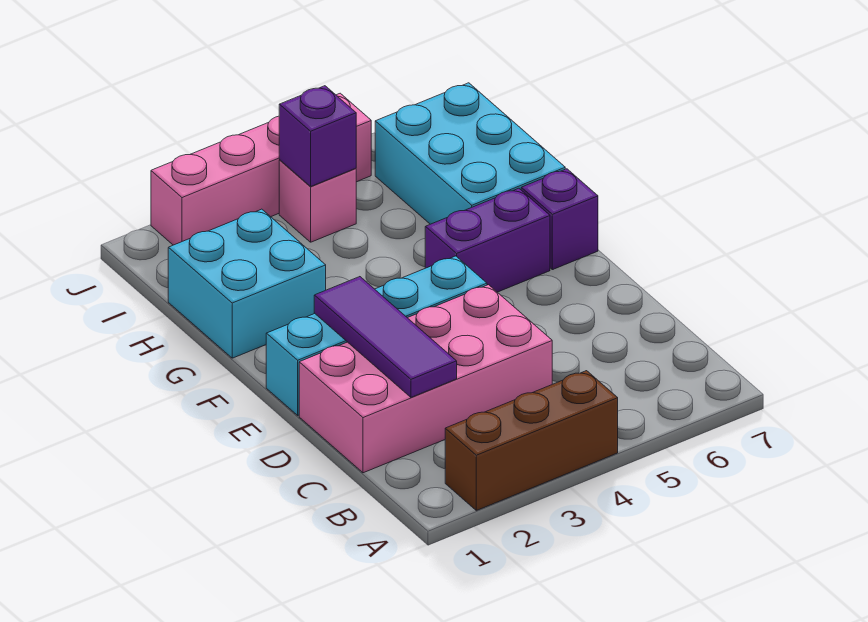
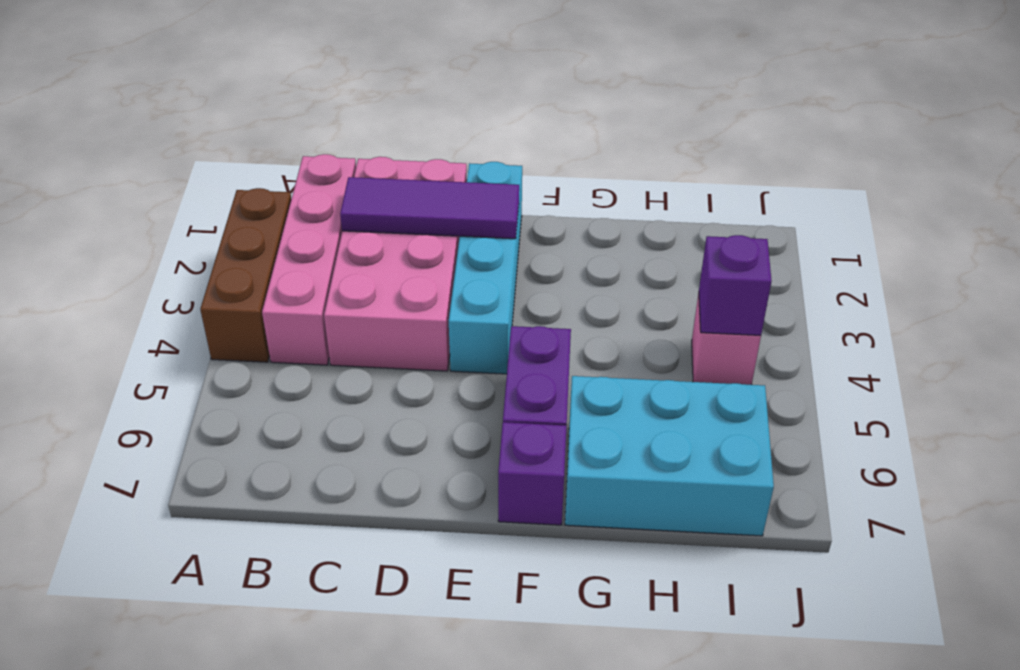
cyan 2x2 brick [168,209,326,358] -> none
pink 1x4 brick [151,93,371,245] -> pink 1x4 brick moved to [262,154,356,365]

